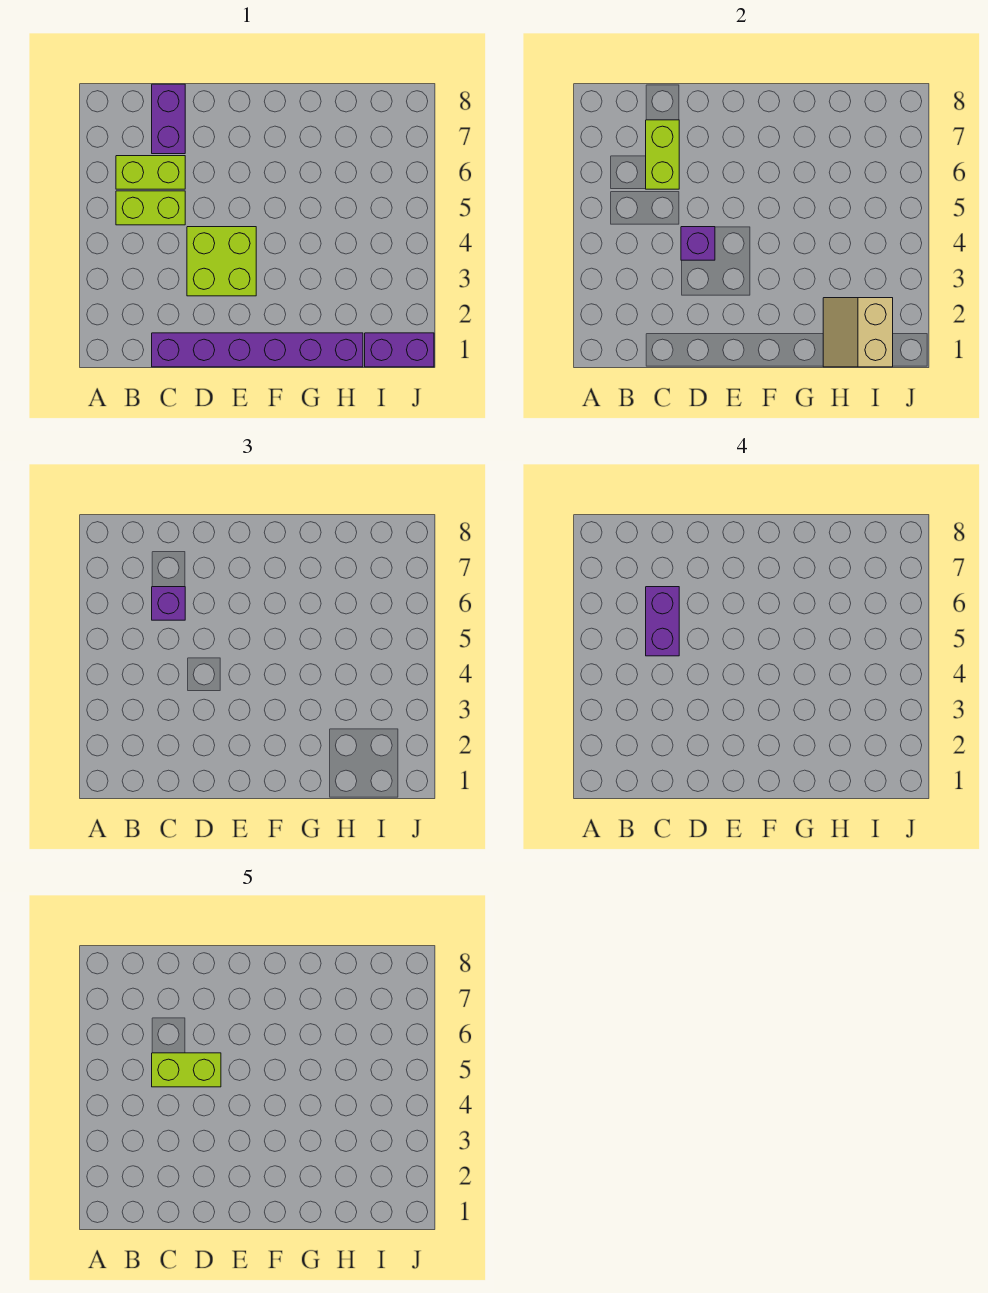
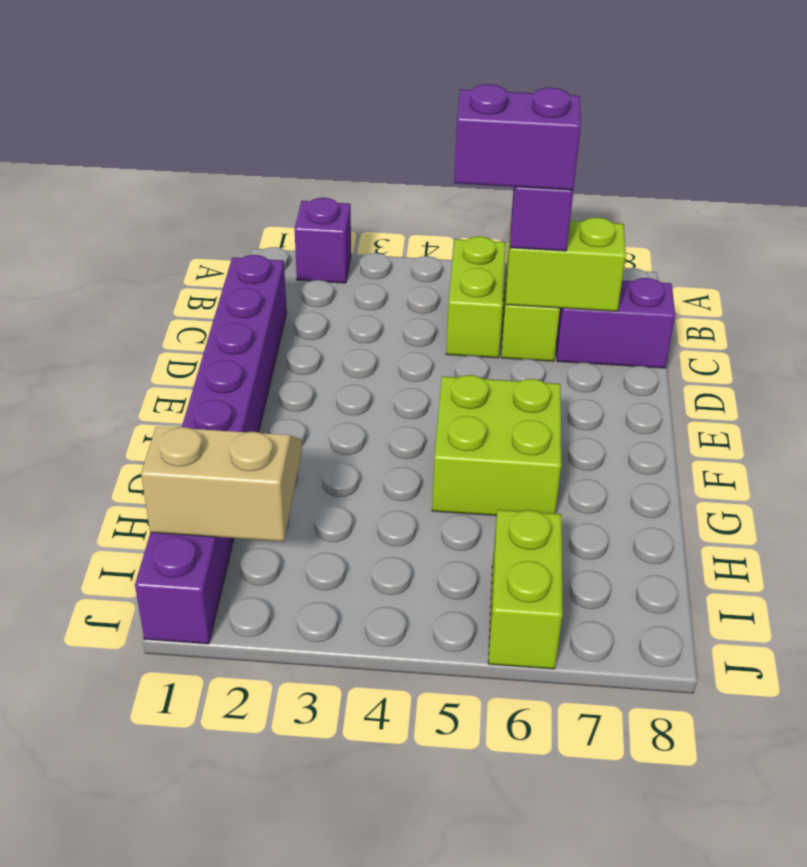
lime 1x2 brick [152,1053,221,1087] -> lime 1x2 brick moved to [488,510,562,669]
lime 2x2 brick [187,227,256,296] -> lime 2x2 brick moved to [432,375,561,516]
purple 1x1 brick [681,227,715,260] -> purple 1x1 brick moved to [295,198,351,283]

